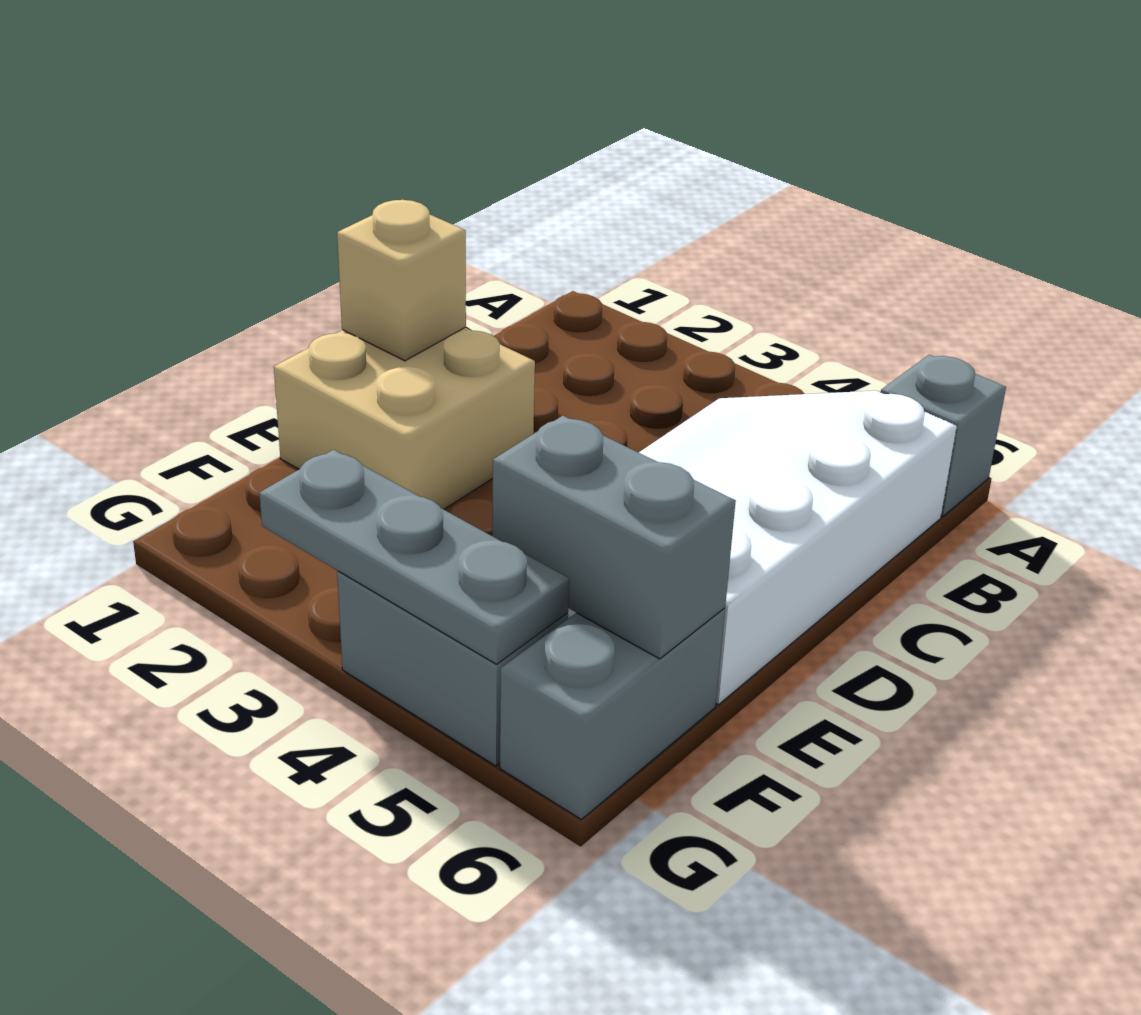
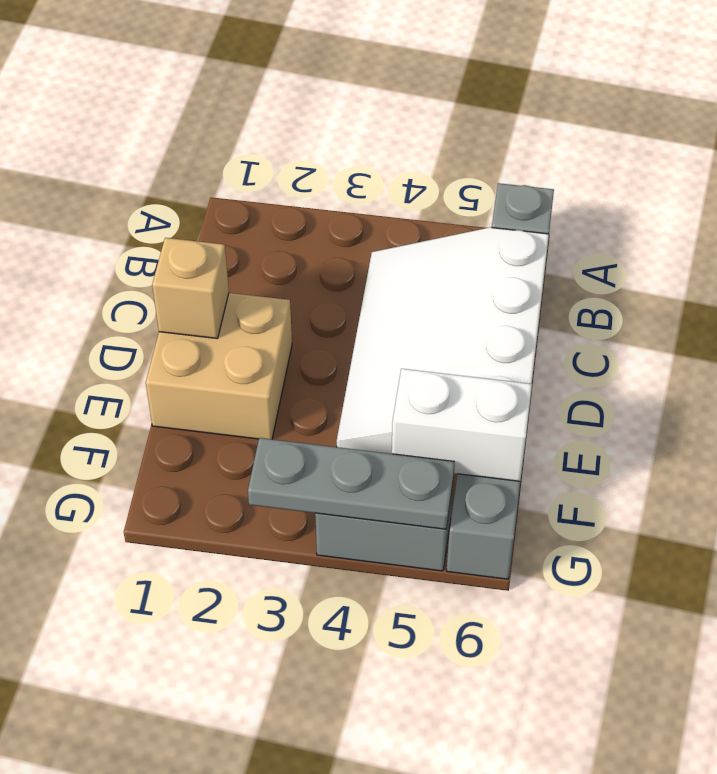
grey 1x2 brick [492,416,736,659] -> white 1x2 brick [392,369,532,481]

